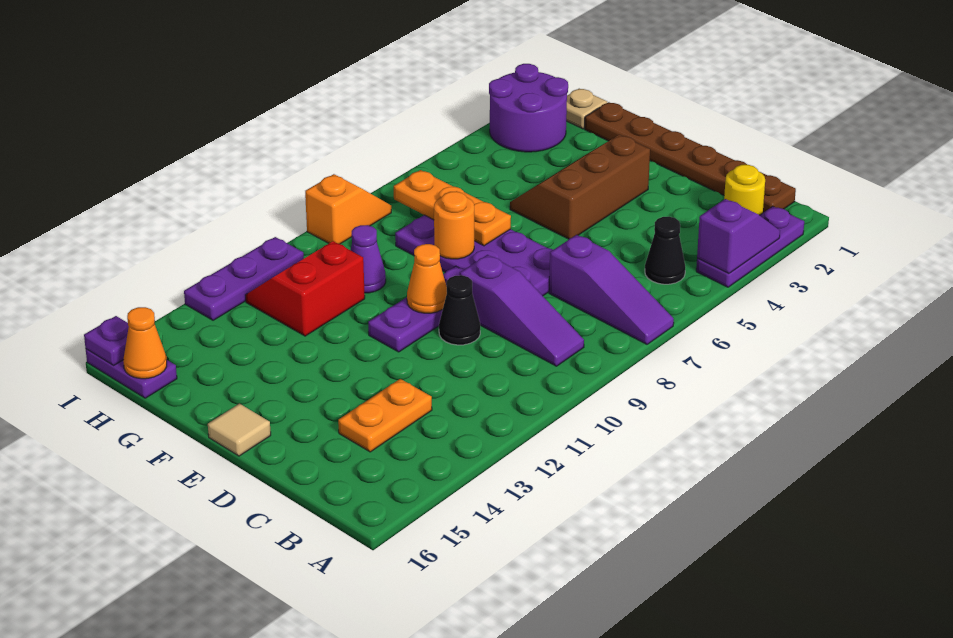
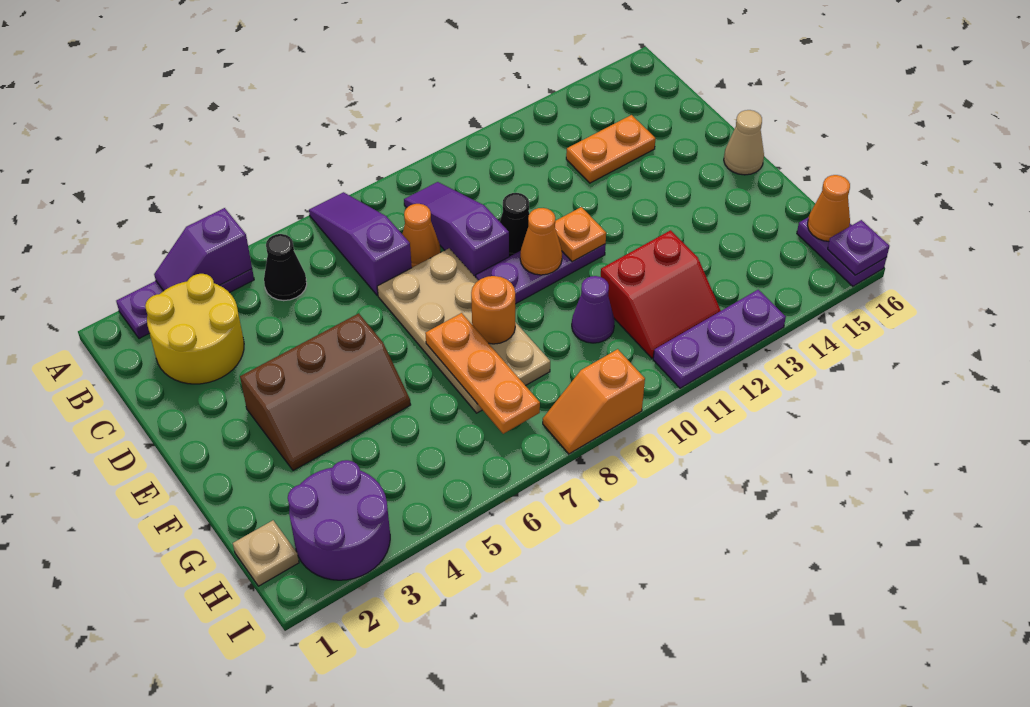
brown 1x6 plate [585,102,796,213] -> none
yellow 1x1 round brick [724,165,765,215] -> yellow 2x2 round brick [145,274,244,384]
none -> orange 1x1 cone [402,204,441,268]
purple 2x4 plate [395,215,553,296] -> tan 2x4 plate [377,248,550,413]
none -> orange 1x1 plate [555,207,606,262]
tan 1x1 tile [208,404,271,456] -> tan 1x1 cone [724,110,764,175]

